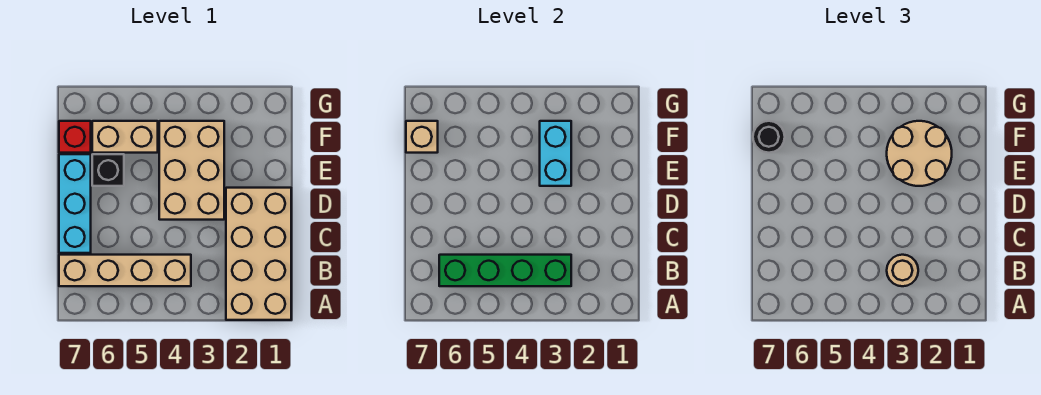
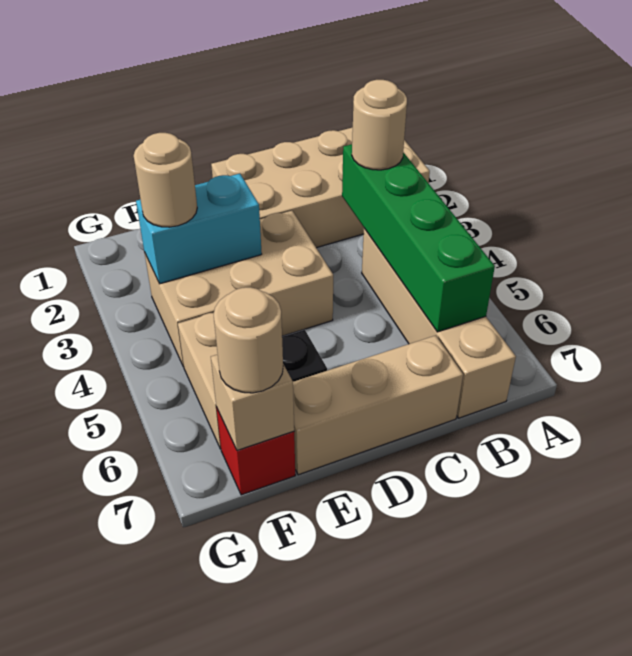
cyan 1x3 brick [59,154,91,253] -> tan 1x3 brick [293,335,463,475]
tan 2x2 round brick [887,121,952,186] -> tan 1x1 round brick [134,133,197,227]
black 1x1 round brick [753,121,785,153] -> tan 1x1 round brick [214,287,283,393]

